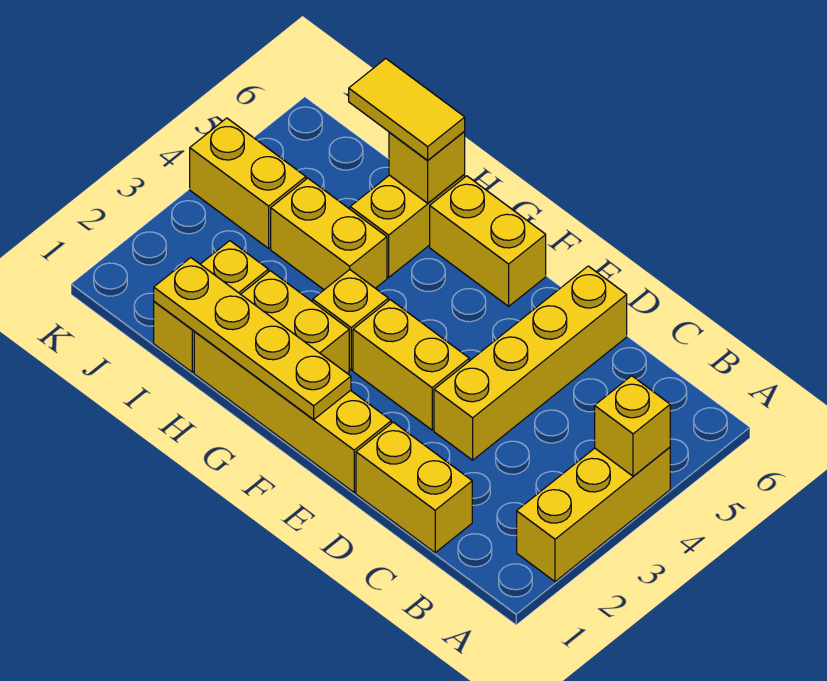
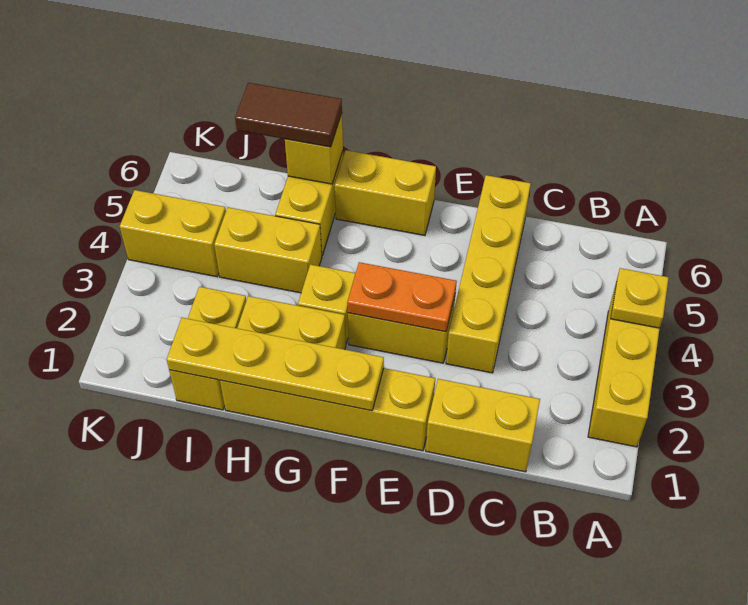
yellow 1x1 brick [595,376,670,476] -> yellow 1x1 plate [611,268,669,328]
none -> orange 1x2 plate [347,262,457,332]
yellow 1x2 tile [349,59,465,160] -> brown 1x2 tile [235,83,342,147]

